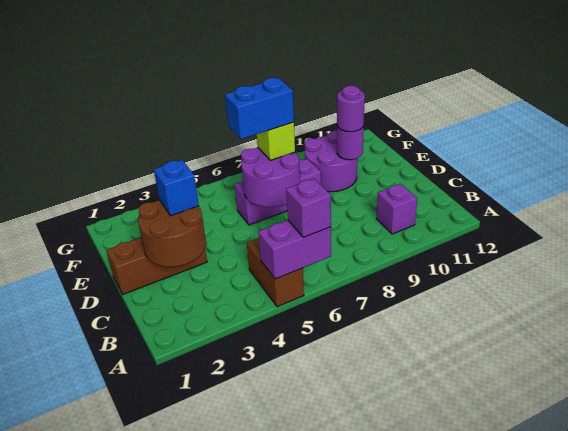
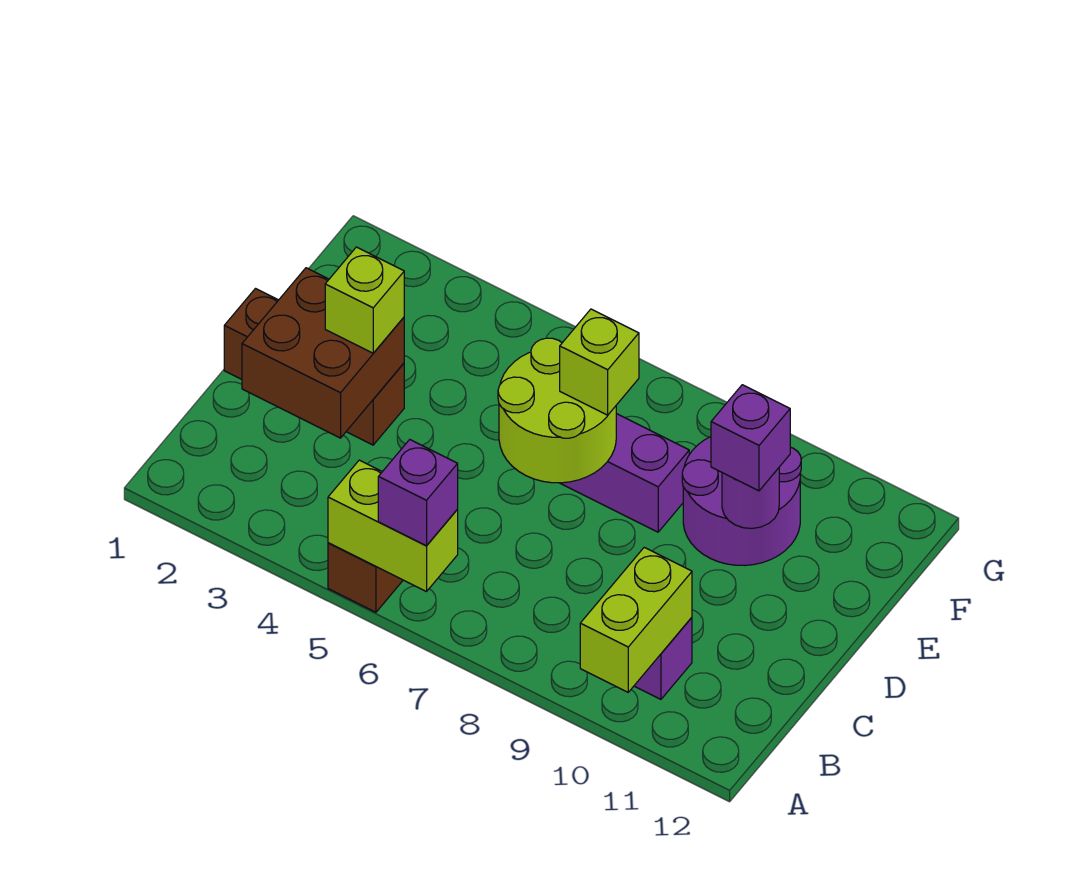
purple 1x2 brick [258,220,331,279] -> lime 1x2 brick [328,460,458,592]
none -> lime 1x2 brick [580,547,692,692]
brown 2x2 round brick [138,200,206,267] -> brown 2x2 brick [242,268,404,438]
blue 1x1 brick [154,160,199,216] -> lime 1x1 brick [325,247,404,353]
purple 2x2 round brick [241,147,300,207] -> lime 2x2 round brick [498,338,616,483]
blue 1x2 brick [225,78,294,139] -> none
purple 1x1 round brick [337,86,365,132] -> purple 1x1 brick [711,385,790,491]

